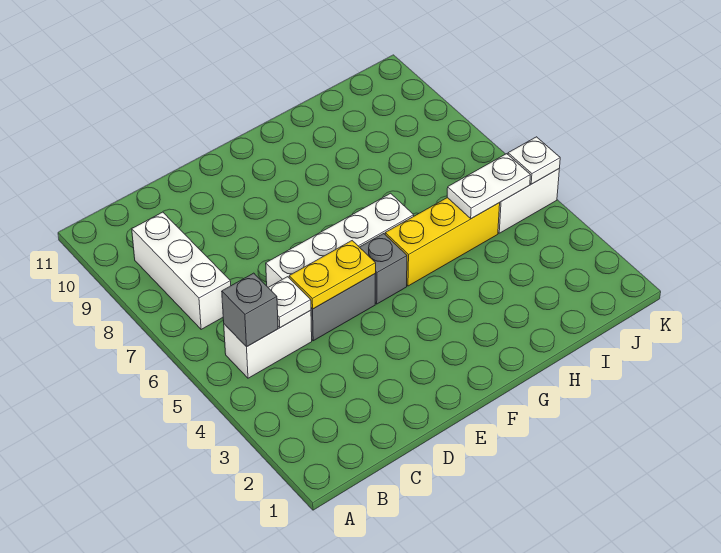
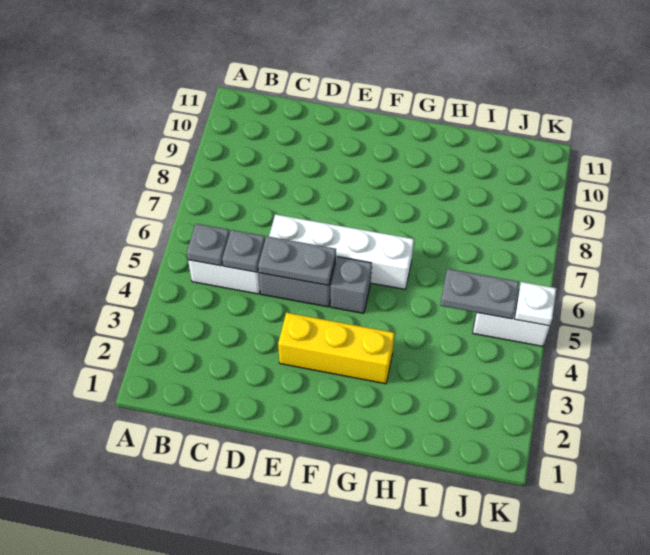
grey 1x1 brick [222,273,278,347] -> grey 1x1 plate [187,224,230,266]
white 1x3 brick [132,212,231,329] -> none
white 1x1 plate [268,277,311,328] -> grey 1x1 plate [222,230,265,272]
yellow 1x2 plate [289,241,376,309] -> grey 1x2 plate [258,236,336,285]
yellow 1x3 brick [385,198,500,286] -> yellow 1x3 brick moved to [278,313,395,384]
white 1x2 plate [447,154,530,219] -> grey 1x2 plate [440,269,519,319]

